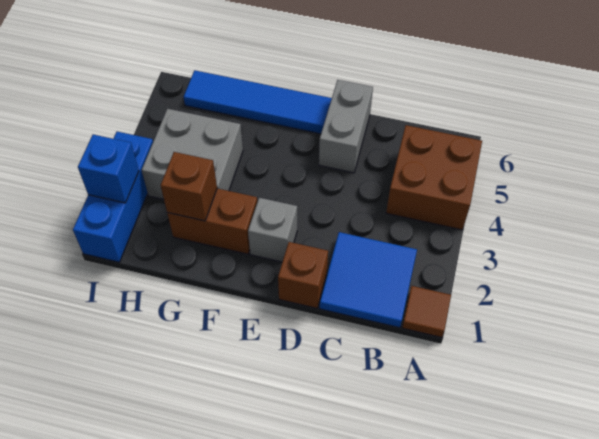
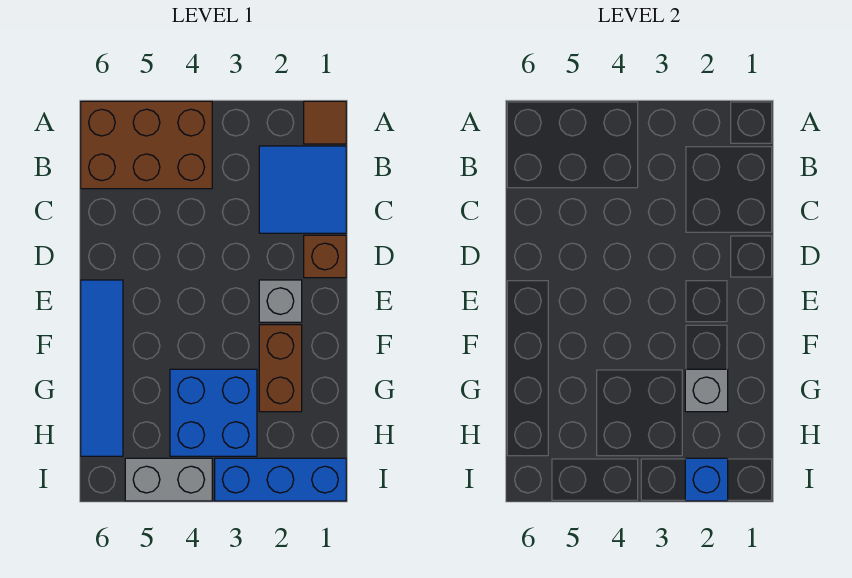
brown 2x2 brick [386,125,482,230] -> brown 2x3 brick [81,101,212,189]
grey 1x2 brick [319,80,373,173] -> grey 1x2 brick moved to [125,458,212,501]
brown 1x1 brick [161,152,217,221] -> grey 1x1 brick [685,369,728,412]
grey 2x2 brick [142,109,243,199] -> blue 2x2 brick [170,369,257,456]

